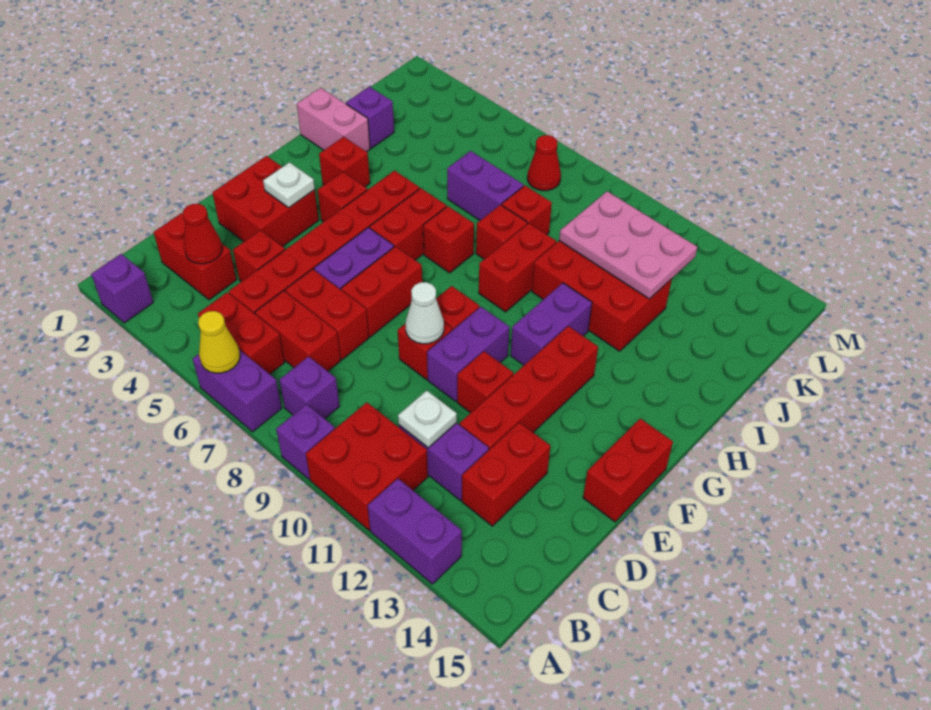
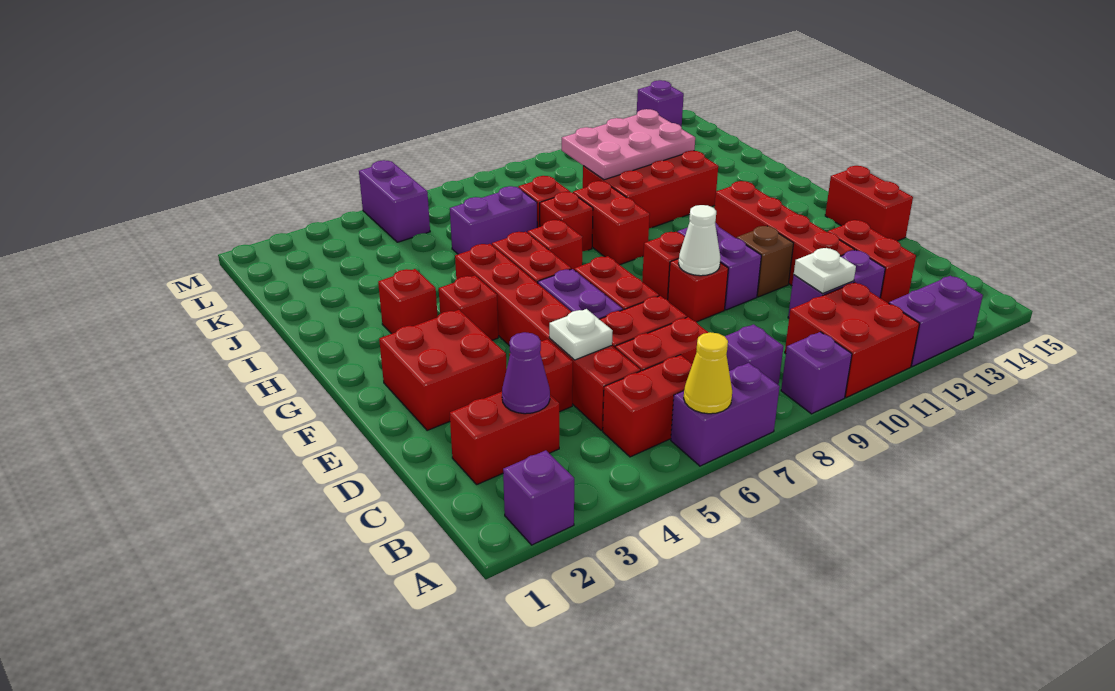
red 1x1 cone [183,204,222,264] -> purple 1x1 cone [502,332,550,414]
red 1x1 brick [457,351,513,413] -> brown 1x1 brick [737,226,794,297]
white 1x1 plate [263,162,315,208] -> white 1x1 plate moved to [549,309,613,360]
purple 1x2 brick [511,283,592,365] -> purple 1x2 brick moved to [359,160,430,242]
pink 1x2 brick [297,88,370,152] -> none
purple 1x1 brick [346,87,394,148] -> purple 1x1 brick moved to [637,80,684,127]
red 1x1 cone [527,135,561,191] -> none

